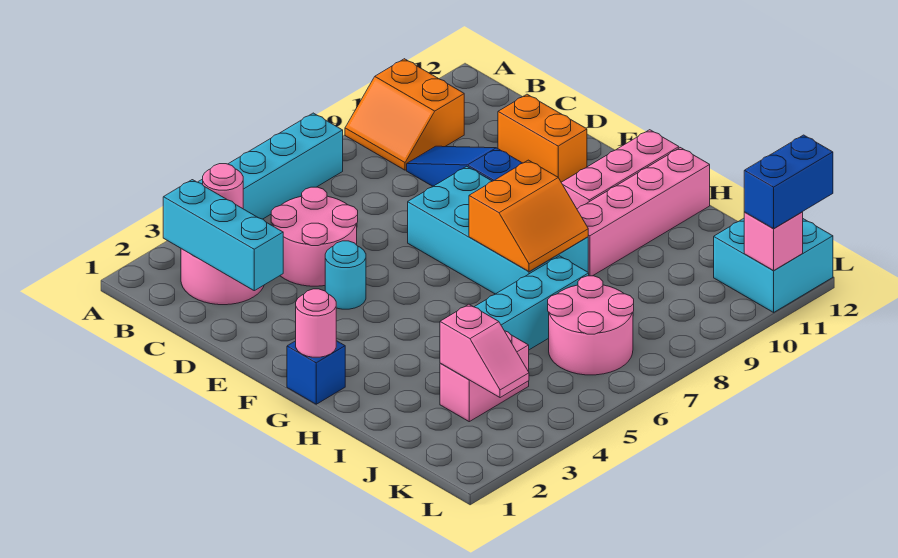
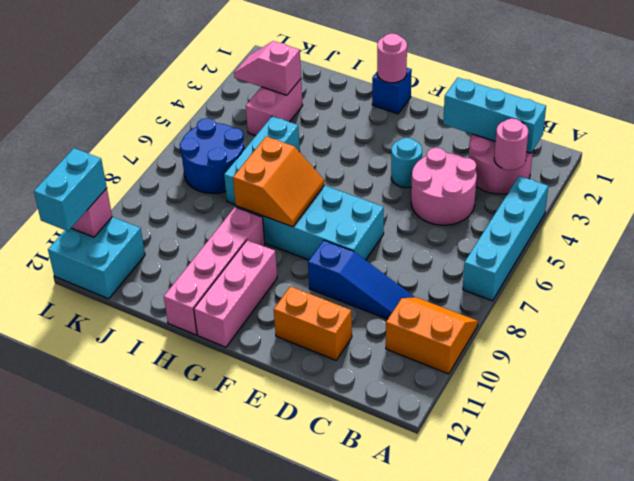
orange 2x2 slope [469,160,588,272] -> orange 2x2 slope turned to [233,136,324,227]
pink 2x2 round brick [548,276,634,375] -> blue 2x2 round brick [180,118,244,194]
blue 1x2 brick [744,135,833,229] -> cyan 1x2 brick [34,148,107,231]

